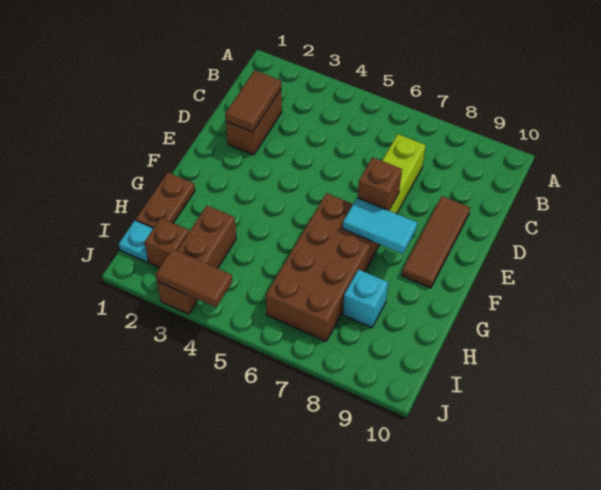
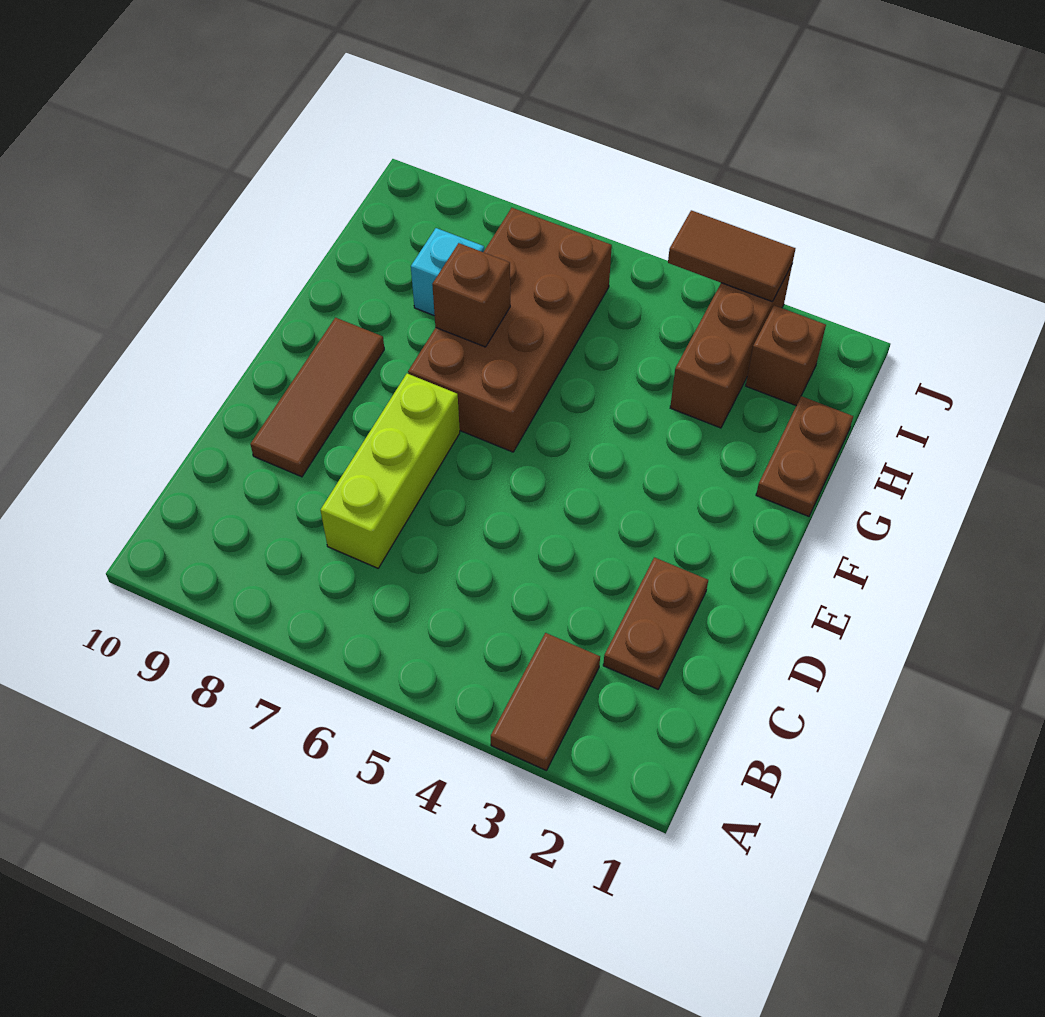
brown 1x2 brick [226,90,282,155] -> brown 1x2 plate [603,557,708,689]
brown 1x2 tile [225,70,281,132] -> brown 1x2 tile moved to [491,633,600,771]
brown 1x1 brick [357,157,402,211] -> brown 1x1 brick moved to [432,243,510,347]
cyan 1x2 tile [343,198,417,254] -> none
cyan 1x1 plate [119,220,154,262] -> none

